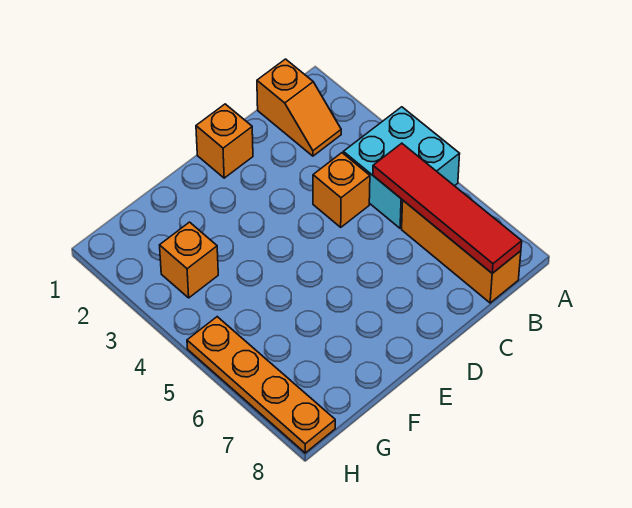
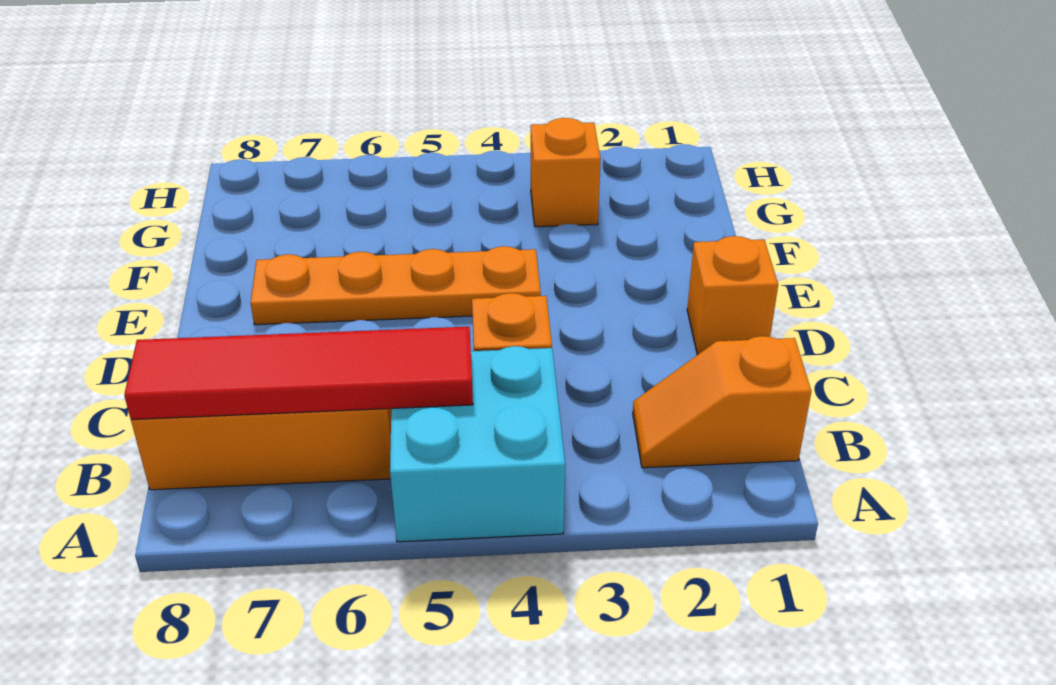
orange 1x4 plate [187,317,335,453] -> orange 1x4 plate moved to [250,246,541,325]

